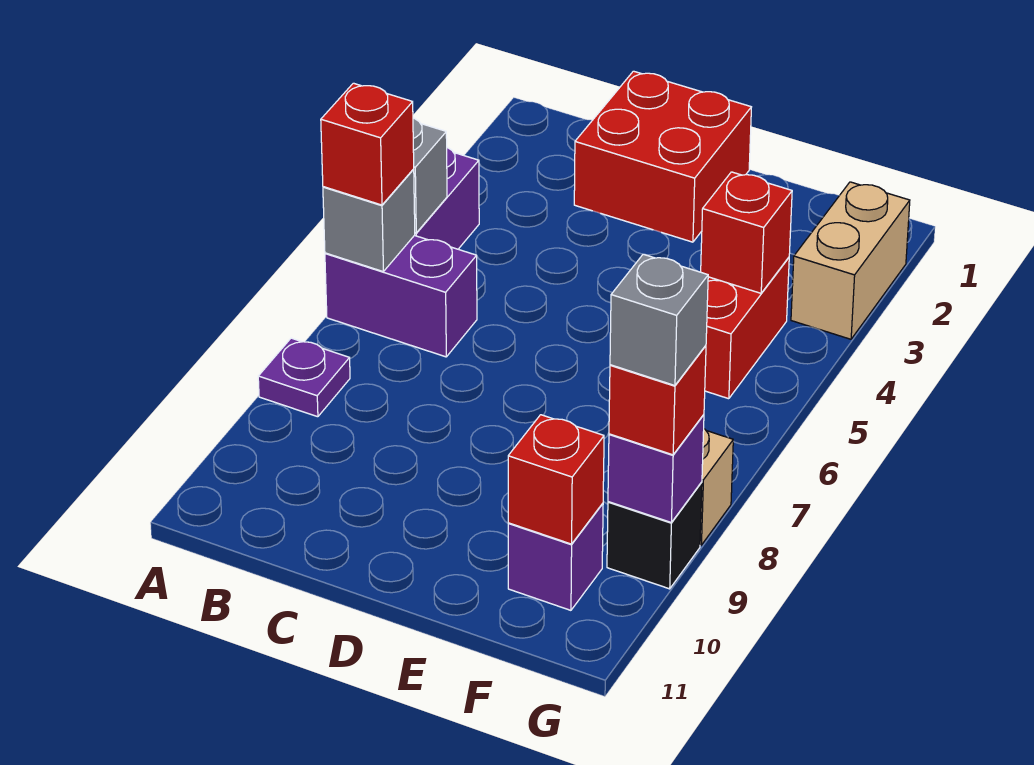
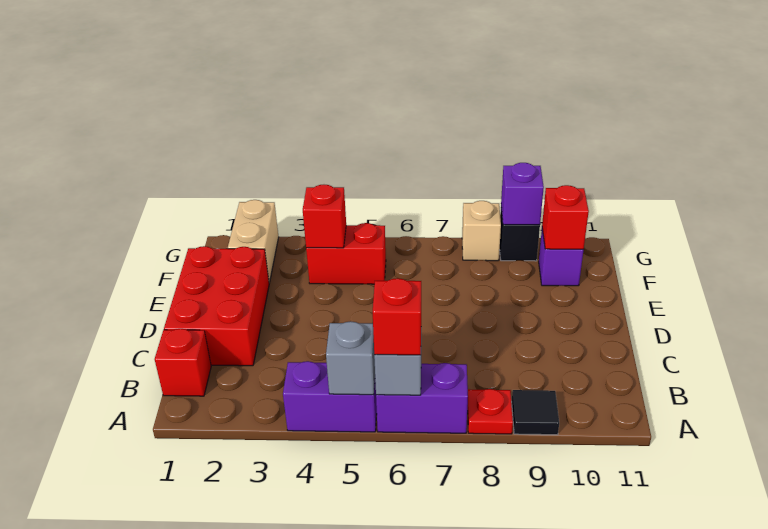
purple 1x2 brick [325,235,477,357] -> purple 1x2 brick turned to [376,363,468,433]
purple 1x1 plate [258,338,350,417] -> red 1x1 plate [468,389,513,434]
none -> black 1x1 tile [512,390,559,435]
red 2x2 brick [574,71,751,242] -> red 2x3 brick [164,246,269,366]
tan 1x2 brick [791,182,910,339] -> tan 1x2 brick turned to [228,200,279,283]
red 1x1 brick [609,346,706,455] -> red 1x1 brick moved to [155,329,211,396]
grey 1x1 brick [610,254,708,386] -> none

